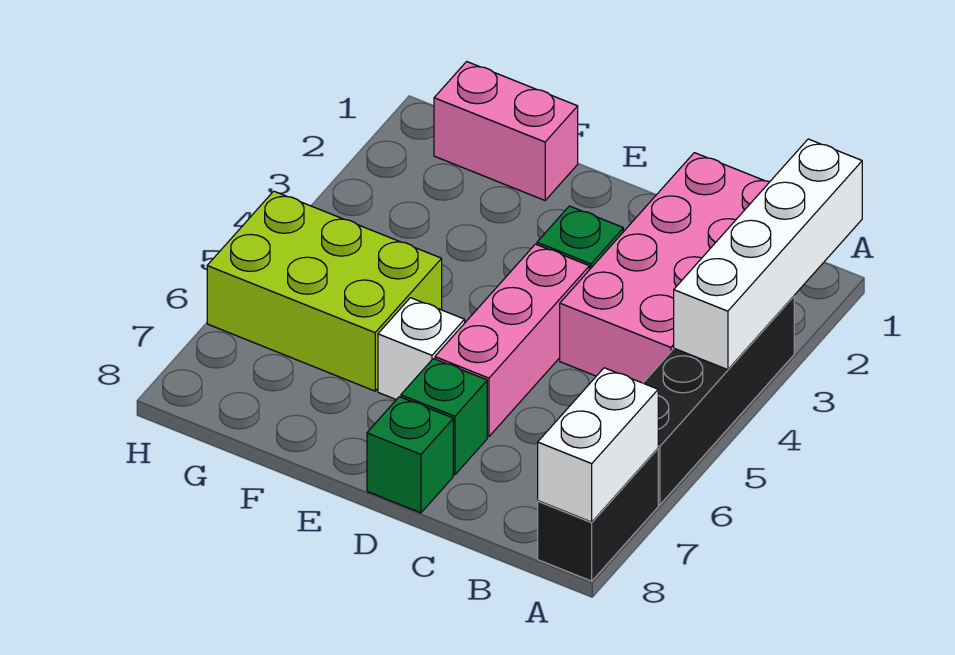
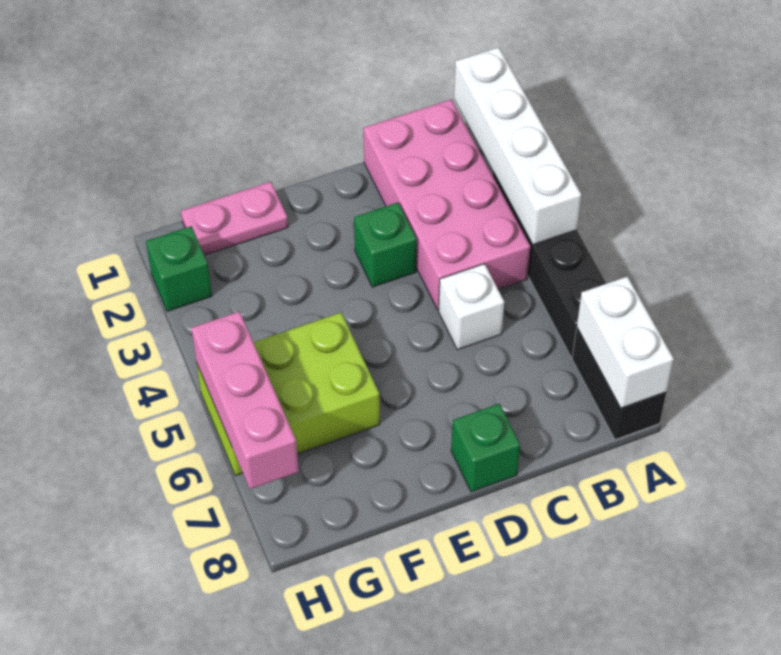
pink 1x3 brick [435,244,589,437] -> pink 1x3 brick moved to [191,312,299,489]
green 1x1 brick [401,359,487,475] -> green 1x1 brick moved to [146,226,212,311]
white 1x1 brick [378,298,465,400] -> white 1x1 brick moved to [439,264,504,350]
pink 1x2 brick [434,62,578,200] -> pink 1x2 plate [181,182,288,255]

